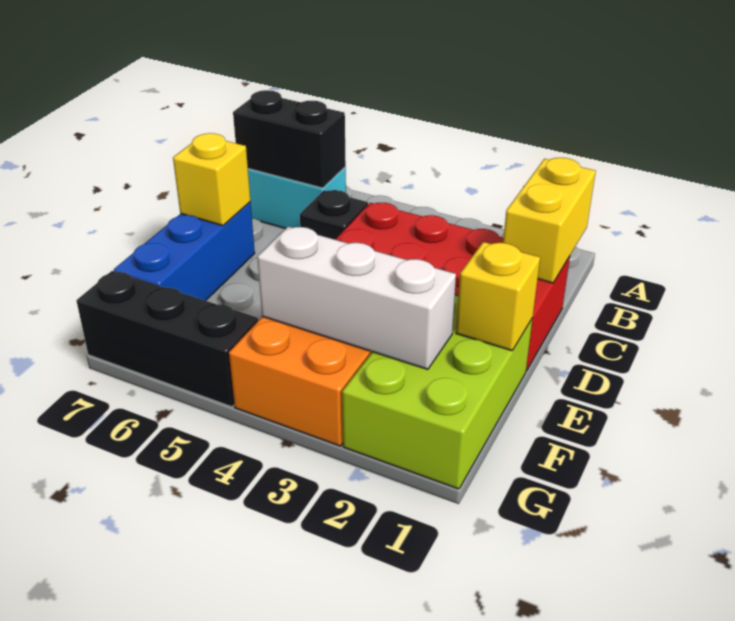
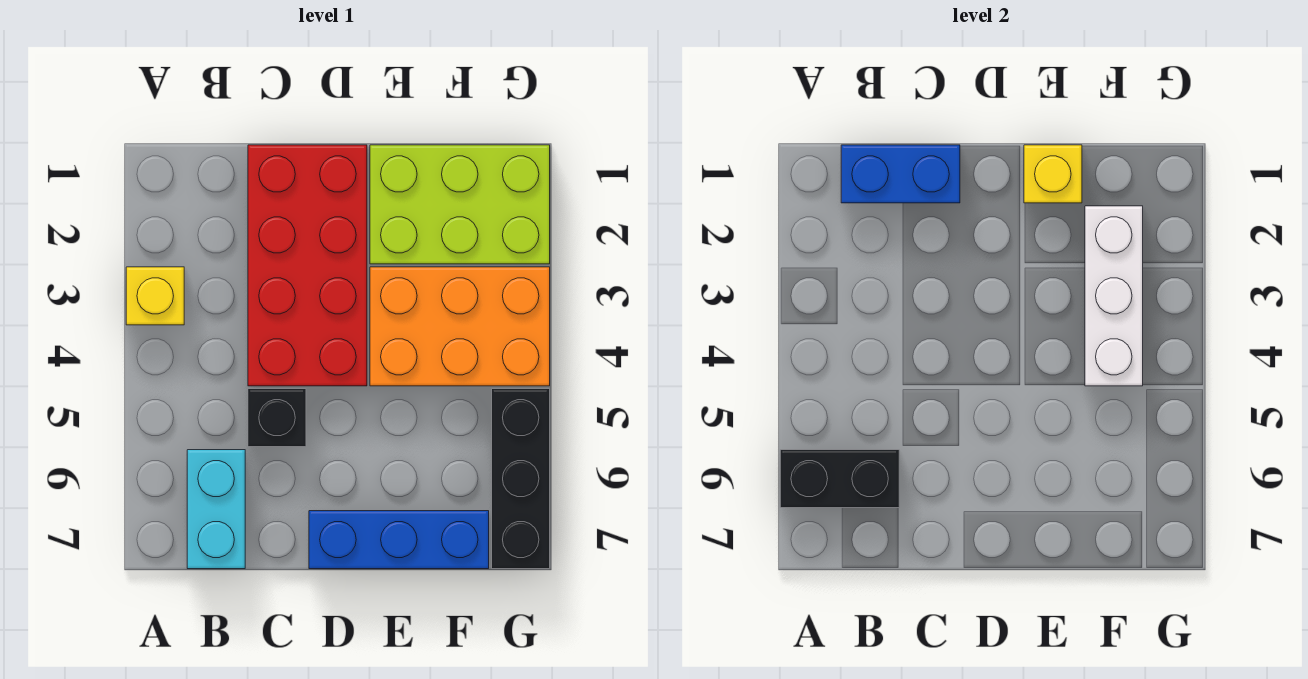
yellow 1x2 brick [503,158,596,283] -> blue 1x2 brick [841,145,960,203]
black 1x2 brick [233,90,346,188] -> black 1x2 brick turned to [780,450,899,508]
yellow 1x1 brick [173,133,250,226] -> yellow 1x1 brick moved to [126,267,184,325]

